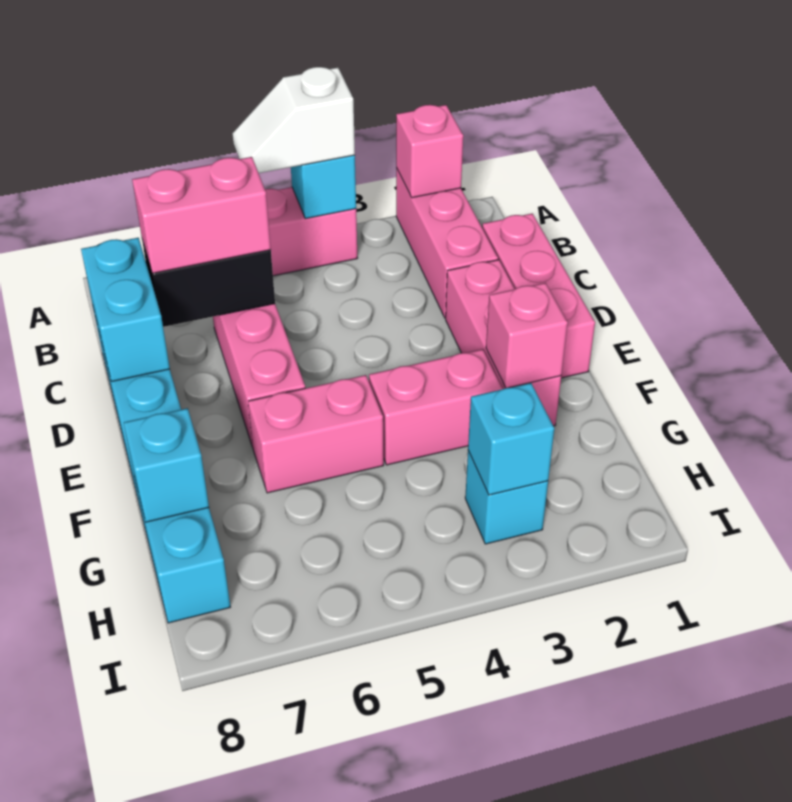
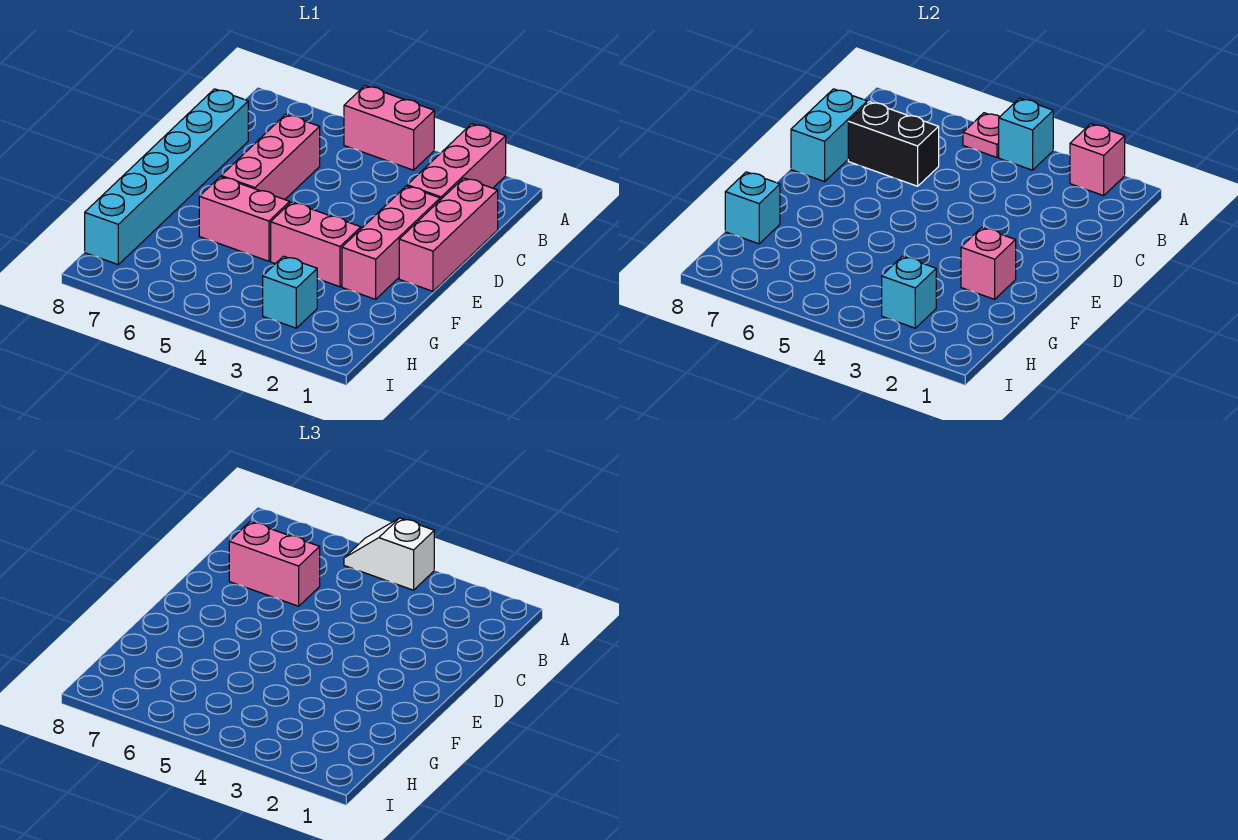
none -> pink 1x1 plate [963,113,999,157]

